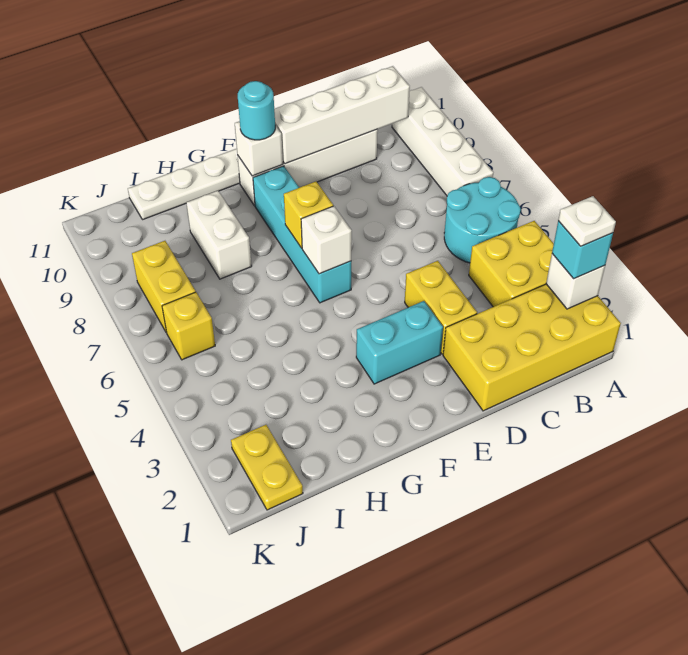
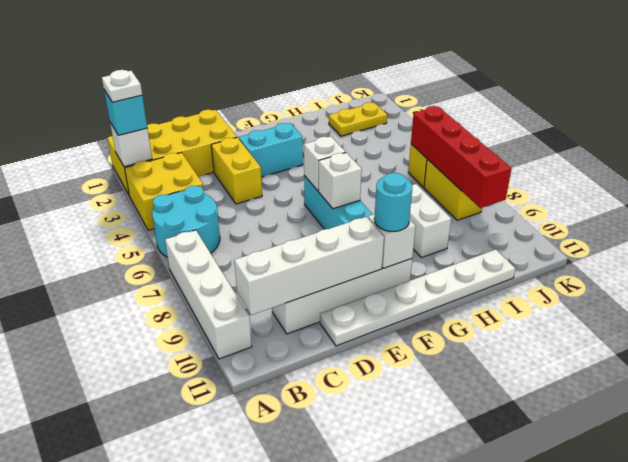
yellow 1x1 brick [284,182,333,248] -> white 1x1 brick [318,153,362,209]
yellow 1x2 plate [231,425,303,510] -> yellow 1x2 plate turned to [329,102,387,136]
none -> red 1x4 brick [411,106,512,208]

